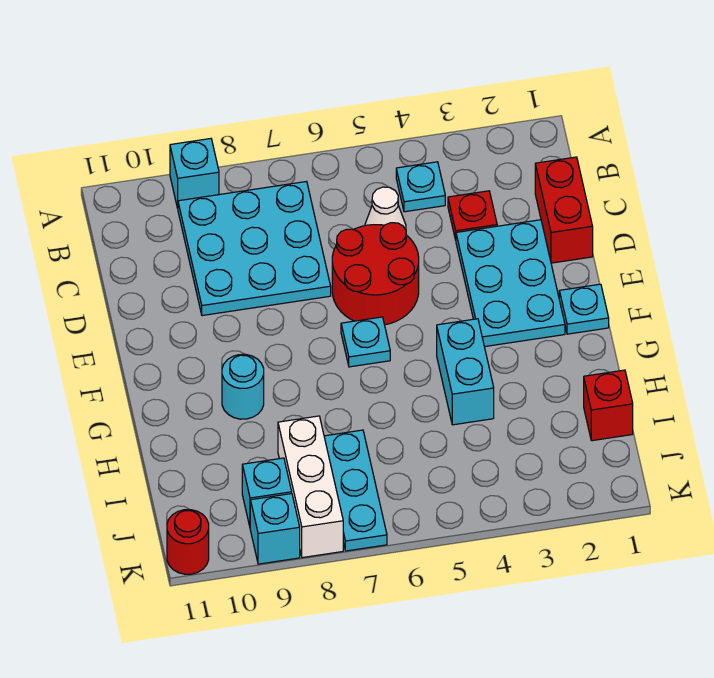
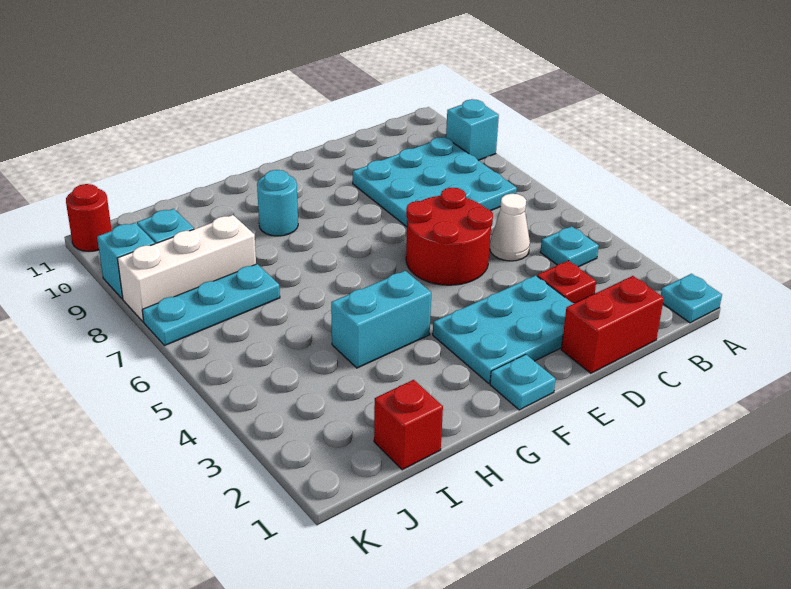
cyan 1x1 plate [341,317,390,367] -> cyan 1x1 plate moved to [661,274,722,323]

